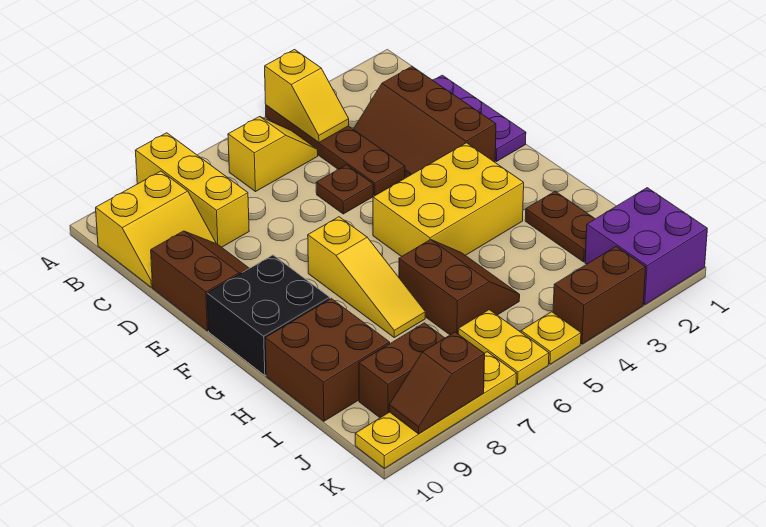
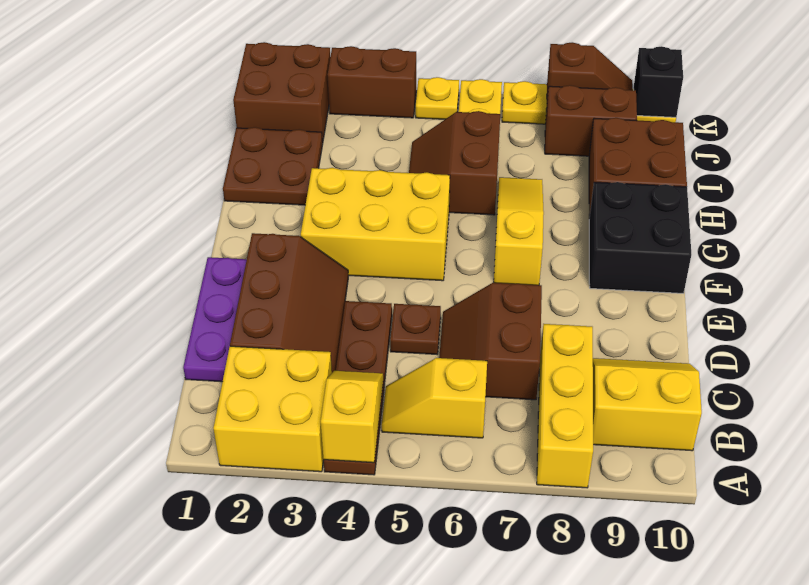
none -> yellow 2x2 brick [213,346,332,472]
brown 2x2 slope [151,231,249,331] -> brown 2x2 slope moved to [439,283,542,400]
brown 1x2 plate [525,191,595,262] -> brown 2x2 plate [223,127,323,205]
purple 2x2 brick [585,188,707,305] -> brown 2x2 brick [233,42,330,143]
none -> black 1x1 brick [633,46,683,117]

